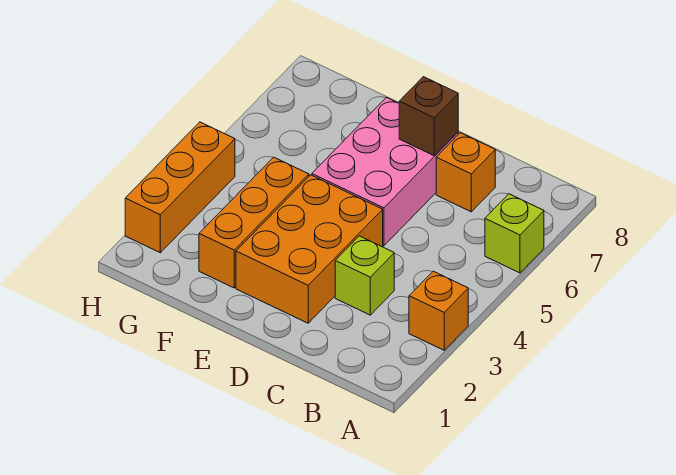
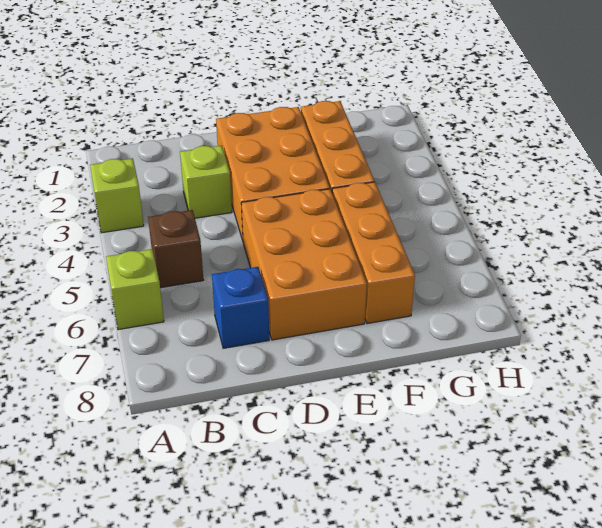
orange 1x1 brick [409,271,468,350] -> lime 1x1 brick [90,158,144,233]
orange 1x1 brick [436,133,495,212] -> blue 1x1 brick [212,267,269,348]
pink 2x3 brick [312,98,458,246] -> orange 2x3 brick [241,189,367,340]
brown 1x1 brick [399,77,458,156] -> brown 1x1 brick moved to [148,210,204,288]
orange 1x3 brick [125,122,235,253] -> orange 1x3 brick moved to [332,182,415,324]

